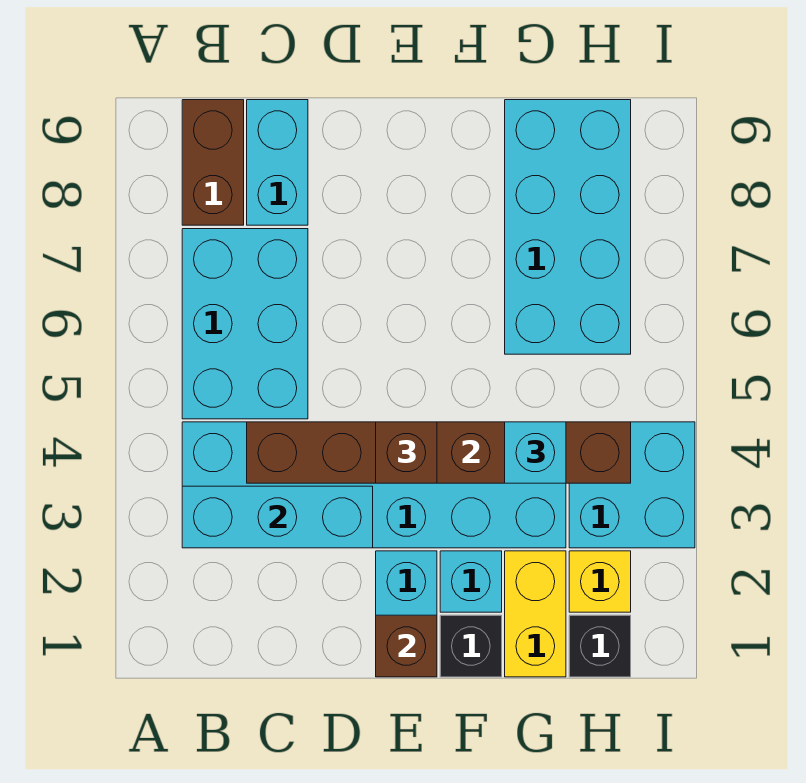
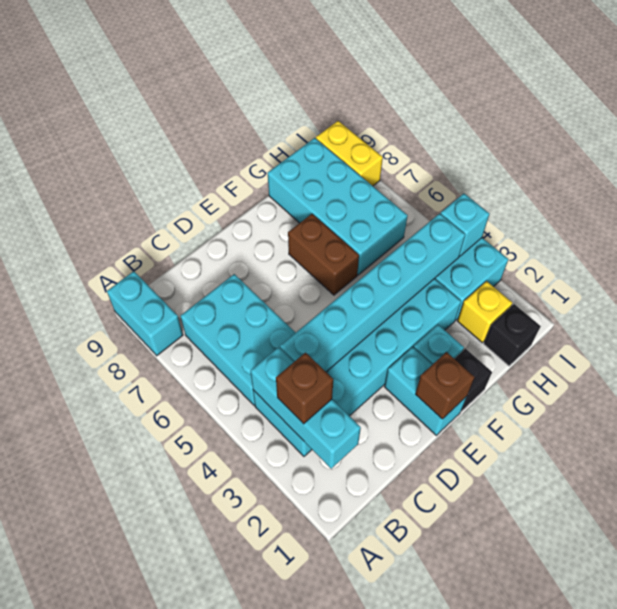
cyan 1x3 brick [182,486,373,548] -> cyan 1x3 brick turned to [250,347,361,469]
brown 1x2 brick [182,100,244,225] -> brown 1x2 brick moved to [288,214,359,295]
brown 1x6 brick [247,422,631,483] -> cyan 1x6 brick [280,213,465,372]
cyan 1x2 brick [247,100,308,225] -> cyan 1x2 brick moved to [107,271,183,356]
brown 1x1 brick [376,422,437,483] -> brown 1x1 brick moved to [276,353,333,424]
yellow 1x2 brick [505,551,566,677] -> yellow 1x2 brick moved to [316,121,383,186]
cyan 1x1 brick [505,422,566,483] -> cyan 1x1 brick moved to [441,193,490,256]

